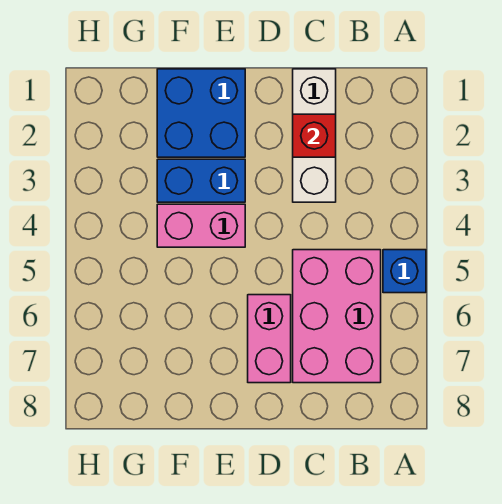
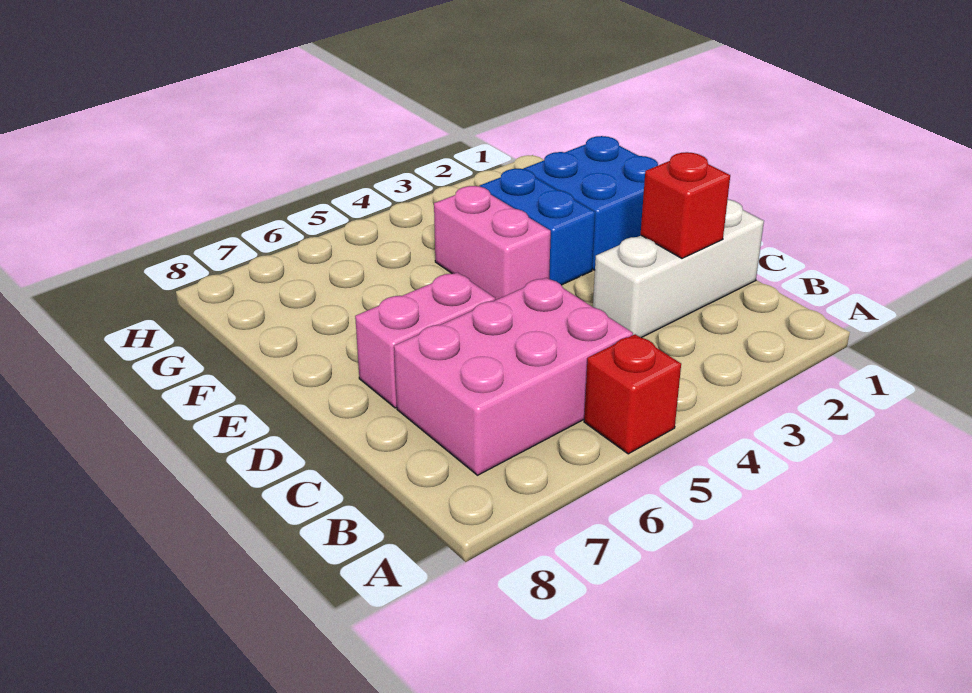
blue 1x1 brick [383,250,426,293] -> red 1x1 brick [584,334,681,454]

